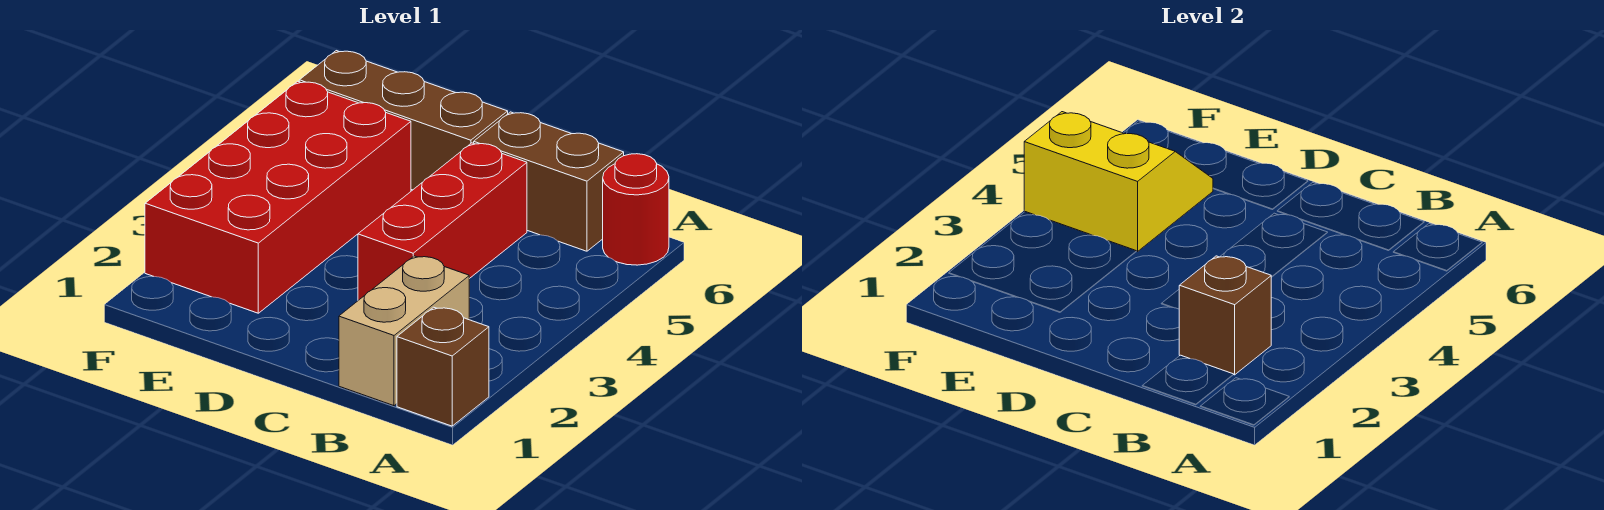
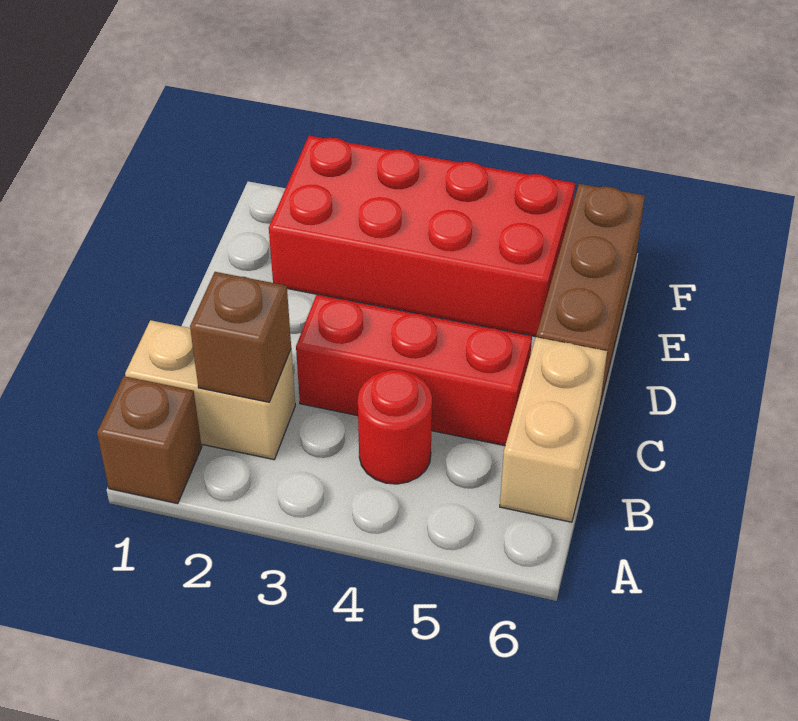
red 1x1 round brick [603,154,669,265] -> red 1x1 round brick moved to [358,370,432,484]
brown 1x2 brick [474,112,624,251] -> tan 1x2 brick [500,337,607,522]
yellow 2x2 slope [1024,112,1213,252] -> none

